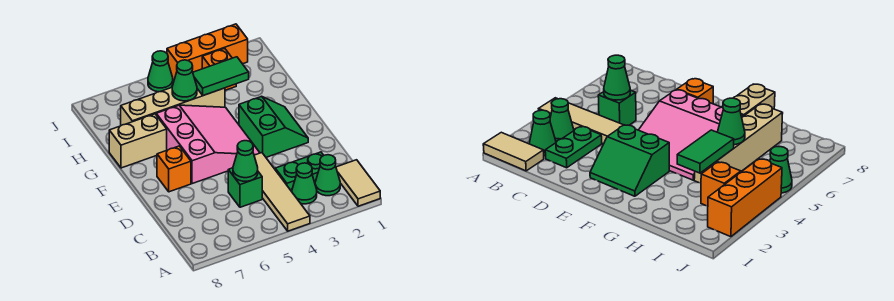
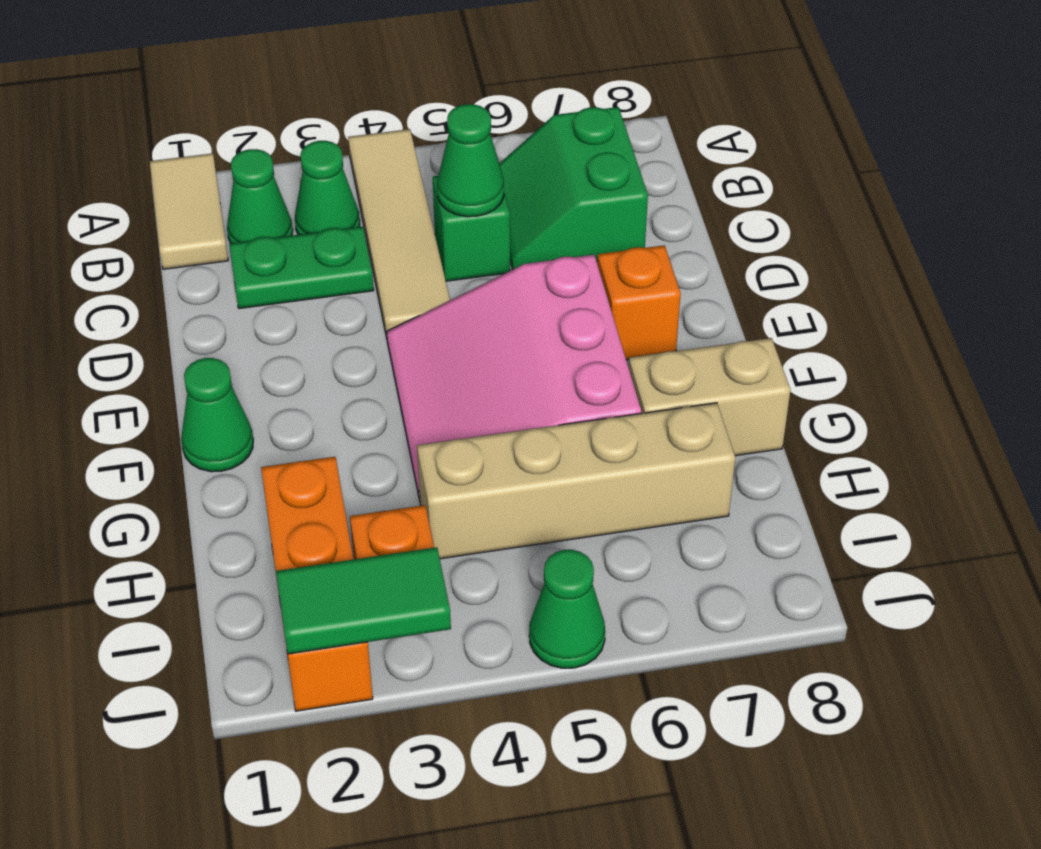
green 2x2 slope [239,96,308,157] -> green 2x2 slope moved to [499,107,648,269]
green 1x2 tile [193,57,249,96] -> green 1x2 tile moved to [276,547,451,654]
green 1x1 cone [172,60,197,101] -> green 1x1 cone moved to [181,358,253,472]
orange 1x3 brick [167,24,248,80] -> orange 1x3 brick turned to [261,457,373,711]

